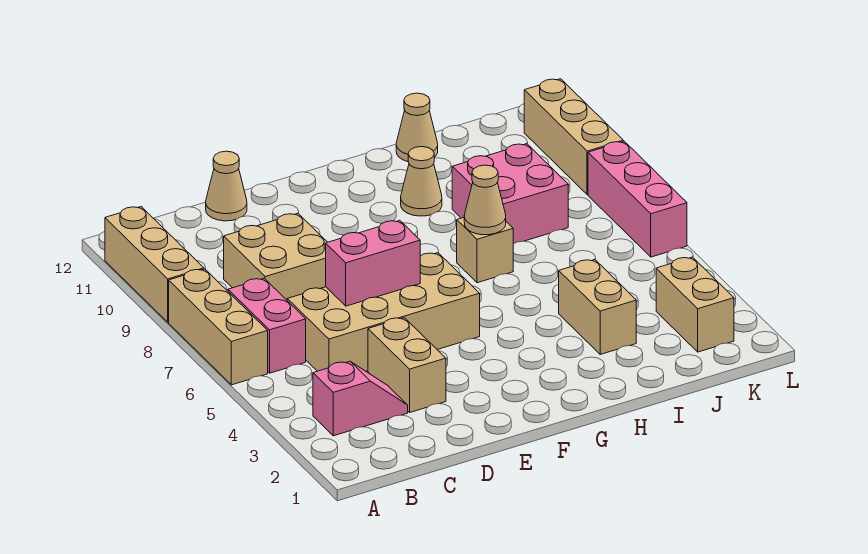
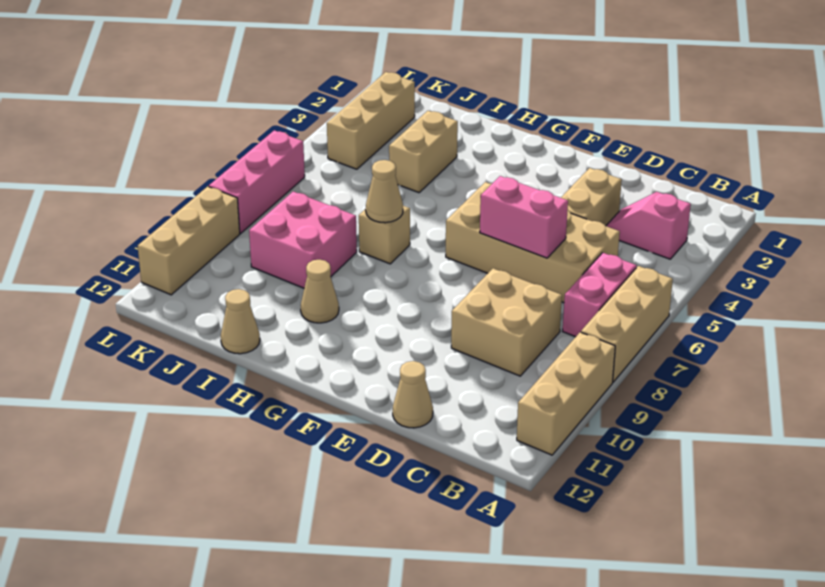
tan 1x2 brick [656,257,734,352] -> tan 1x3 brick [327,72,415,169]

